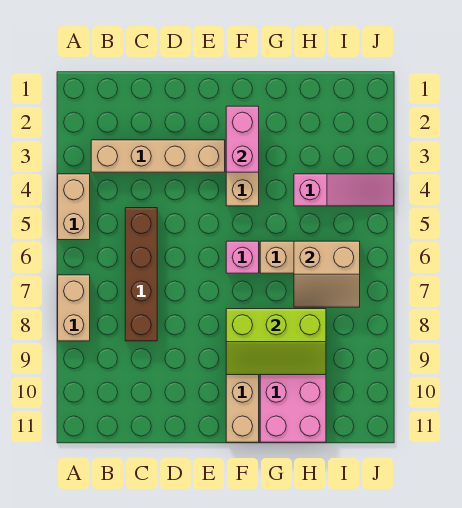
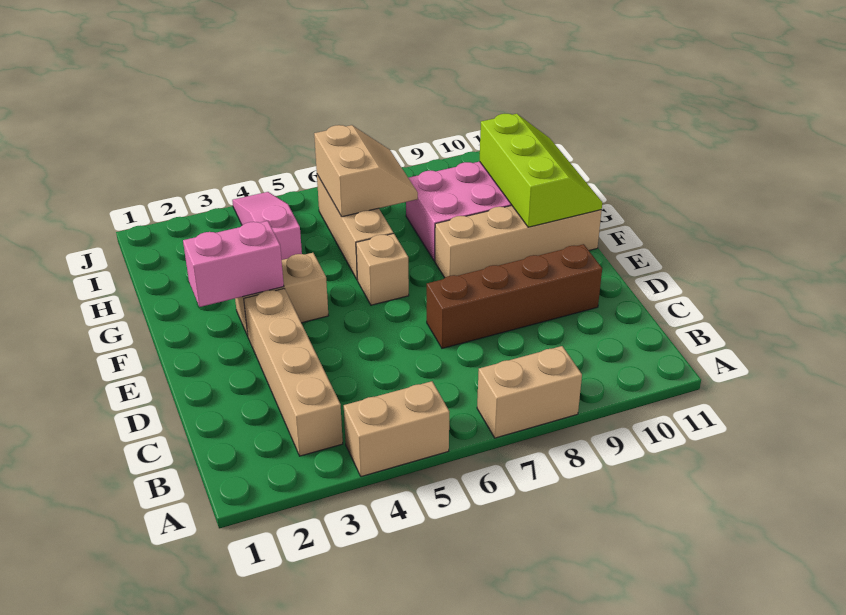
brown 1x4 brick [125,208,157,341] -> brown 1x4 brick moved to [427,244,602,348]
pink 1x1 brick [226,241,259,273] -> tan 1x1 brick [356,233,409,305]
lime 2x3 slope [226,309,326,375] -> lime 2x3 slope moved to [480,114,602,227]

